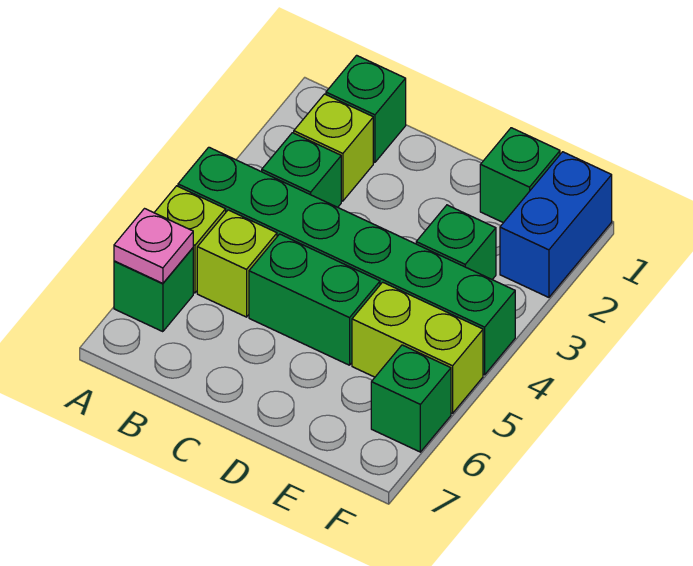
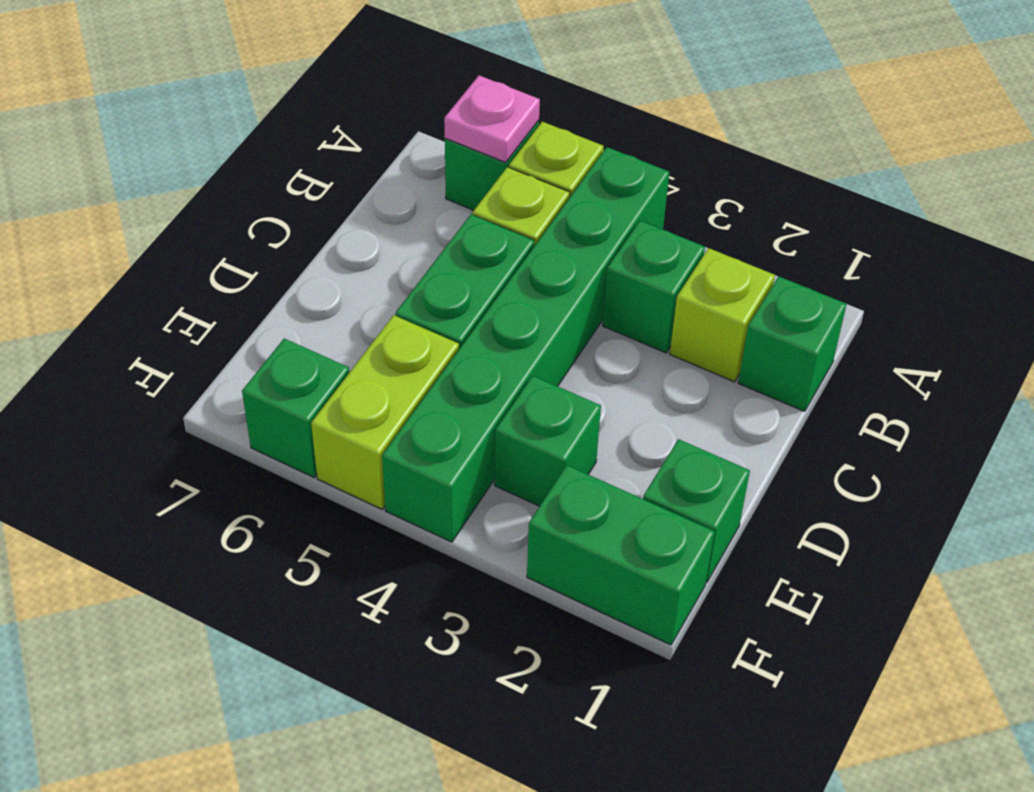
blue 1x2 brick [500,152,612,297] -> green 1x2 brick [527,465,715,645]

